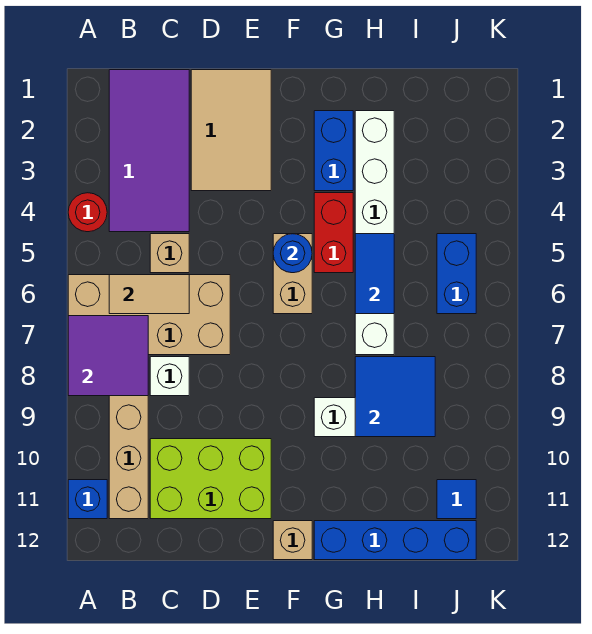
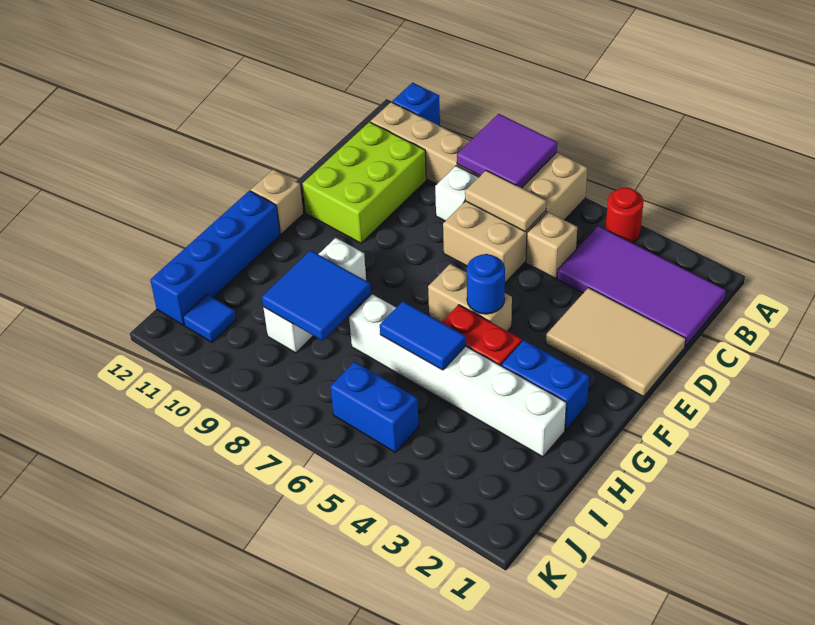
tan 1x2 tile [109,275,189,314] -> tan 1x2 tile turned to [465,170,546,232]

